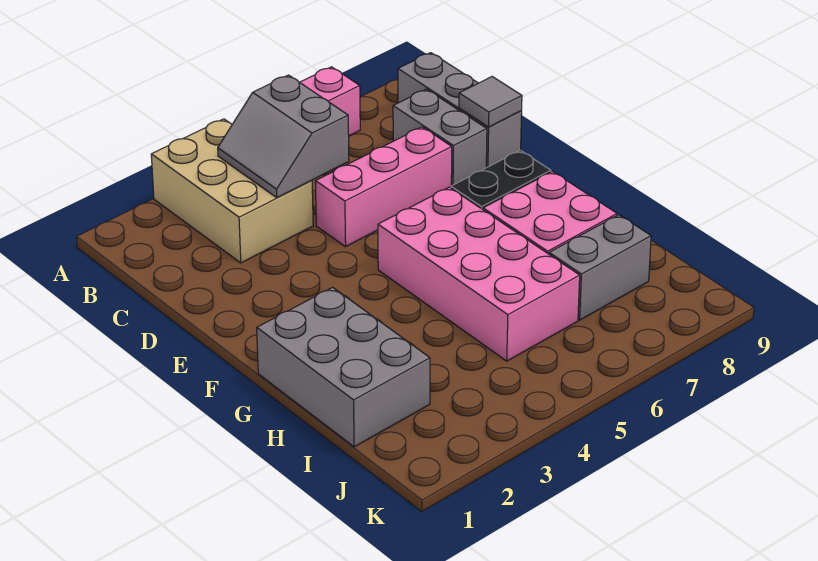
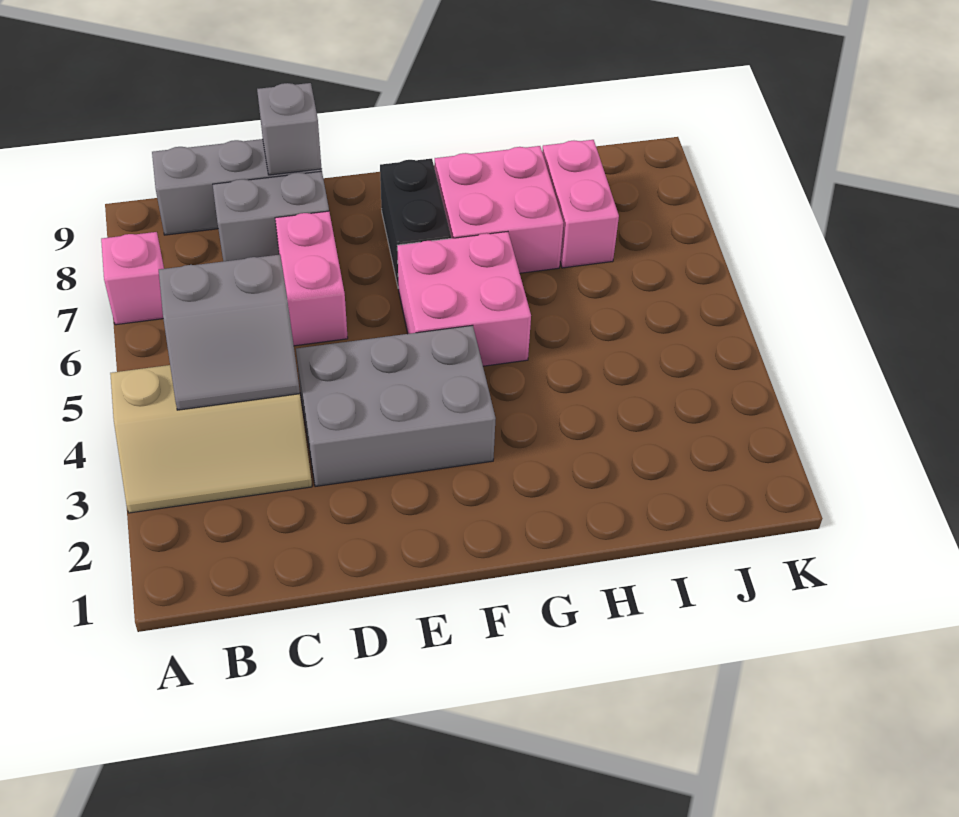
tan 2x3 brick [151,119,313,263] -> tan 2x3 slope [110,365,312,513]
pink 1x3 brick [315,127,452,247] -> pink 1x2 brick [275,211,348,346]
grey 1x1 tile [459,77,522,127] -> grey 1x1 brick [257,83,322,175]
pink 2x4 brick [378,187,580,361] -> pink 2x2 brick [397,232,531,366]
grey 2x3 brick [257,287,430,447] -> grey 2x3 brick moved to [296,325,496,487]
grey 1x2 brick [549,215,651,320] -> pink 1x2 brick [542,140,619,268]

